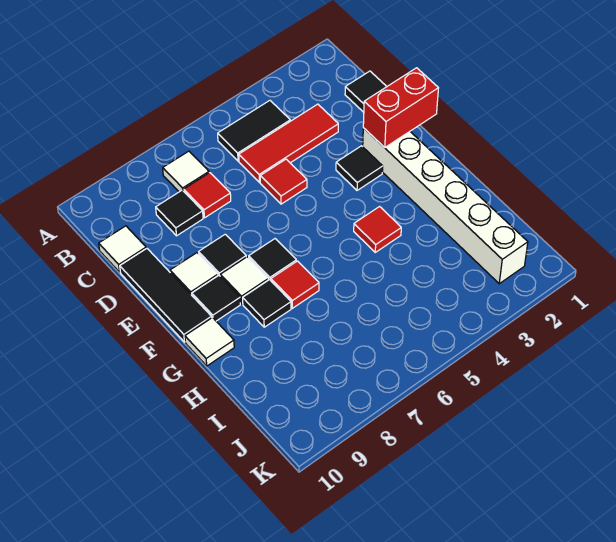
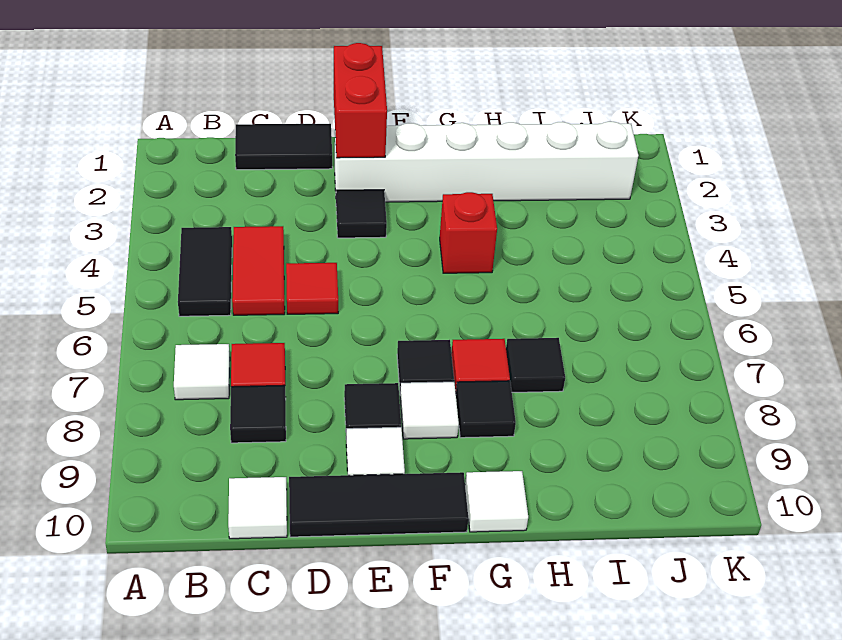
red 1x3 tile [239,104,338,182] -> red 1x2 tile [232,226,285,315]
black 1x1 tile [192,276,240,321] -> black 1x1 tile moved to [506,338,565,392]
red 1x1 tile [354,207,401,252] -> red 1x1 brick [440,192,497,273]

